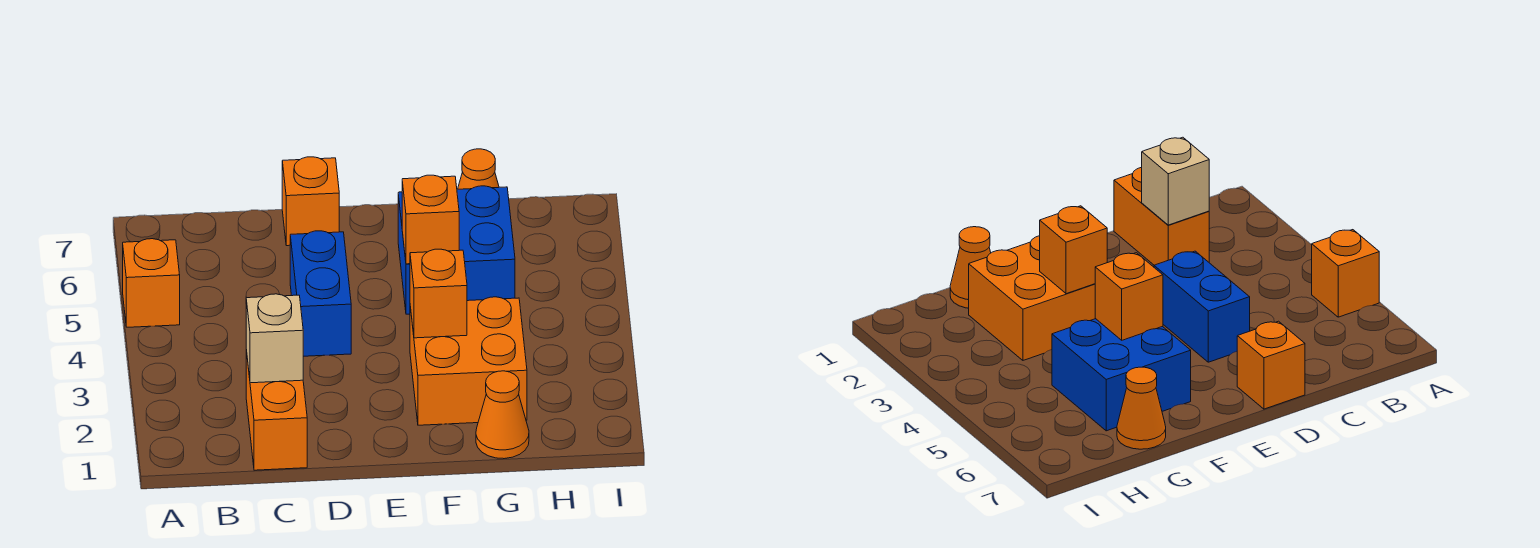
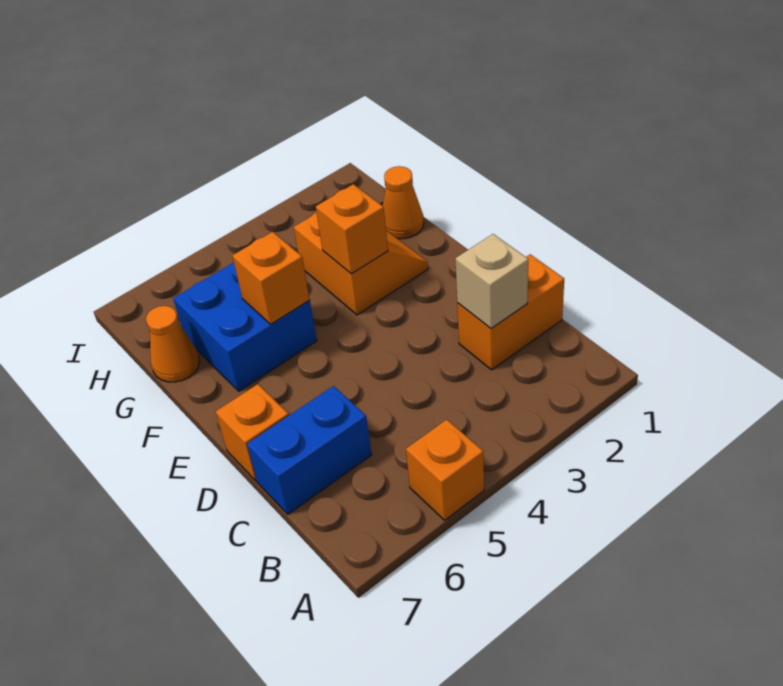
blue 1x2 brick [290,231,351,356] -> blue 1x2 brick moved to [247,386,372,514]
orange 2x2 brick [410,297,527,425] -> orange 2x2 slope [294,212,428,315]

